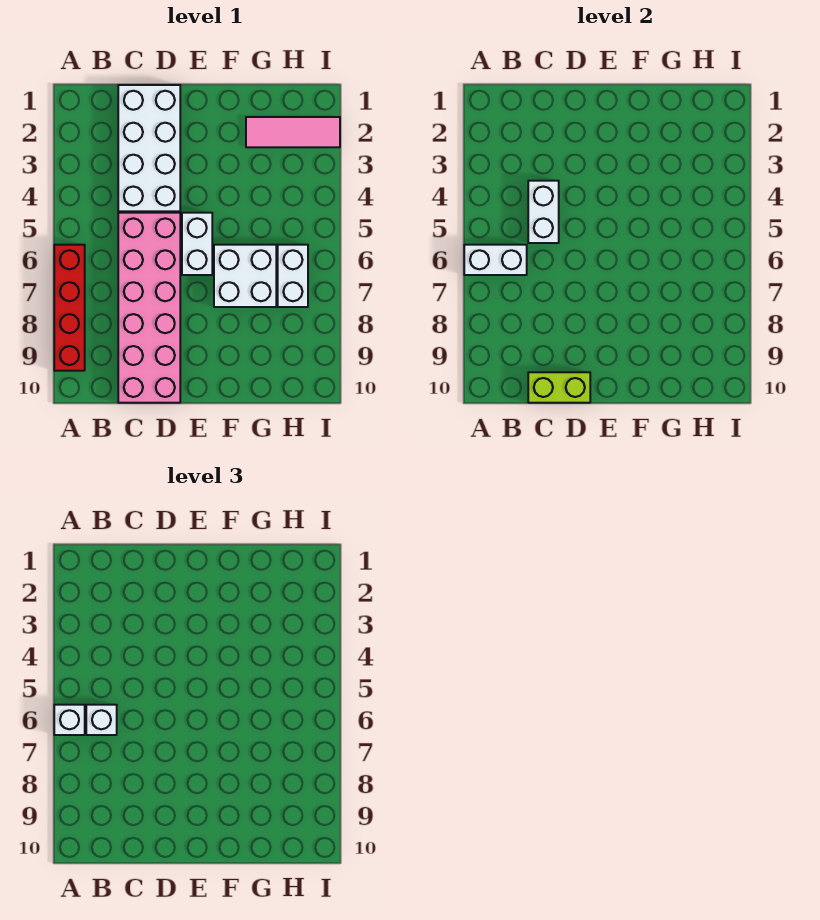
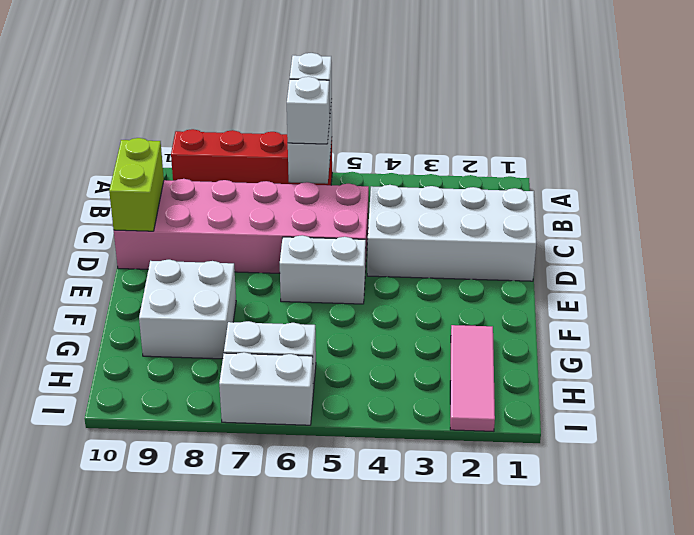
white 1x2 brick [528,181,559,243] -> white 1x2 brick moved to [219,352,313,425]
white 2x2 brick [214,245,276,307] -> white 2x2 brick moved to [139,260,236,359]

